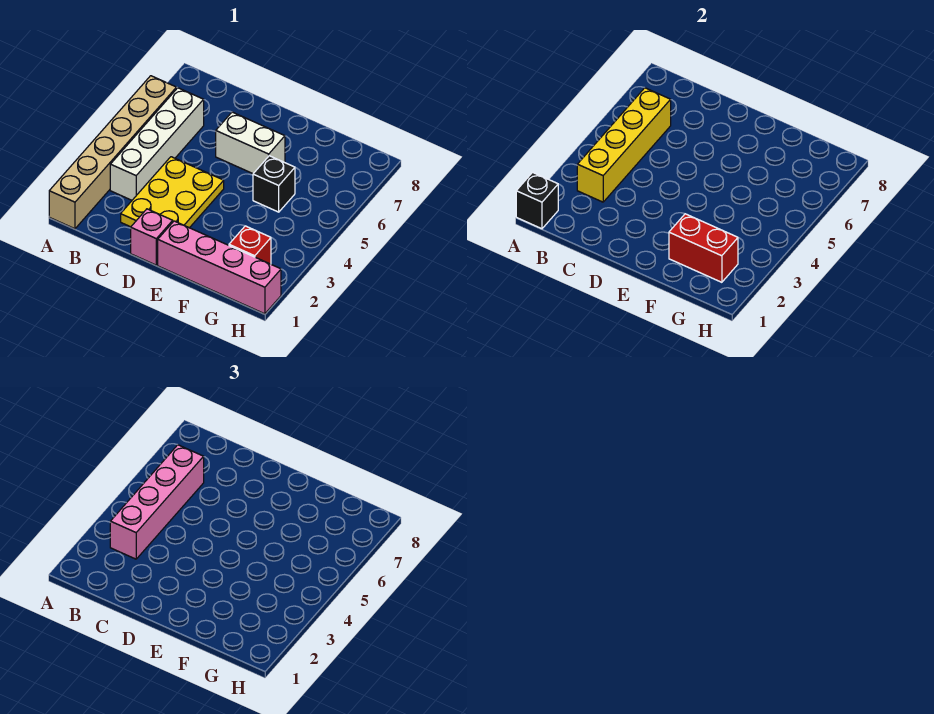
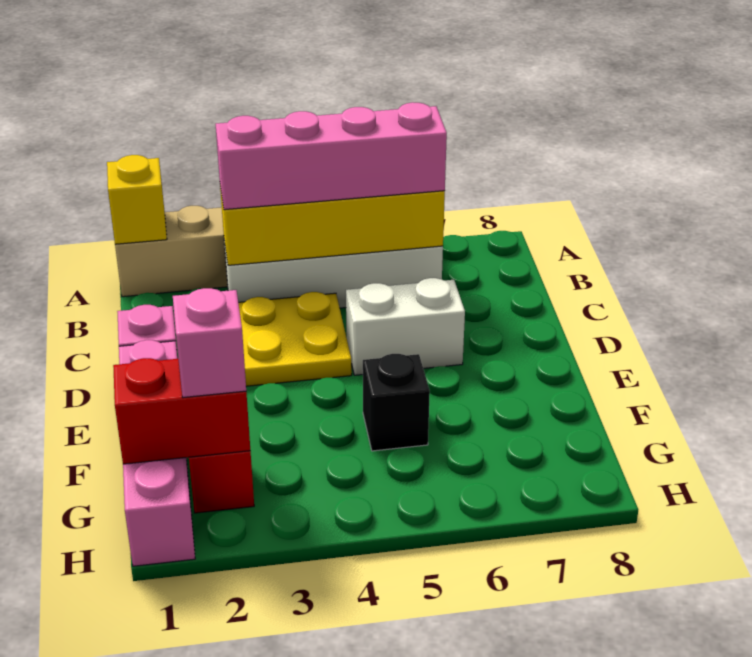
black 1x1 brick [516,172,558,229] -> yellow 1x1 brick [107,155,167,244]
white 1x2 brick [216,112,285,174] -> white 1x2 brick turned to [346,278,465,375]
red 1x2 brick [669,214,738,282] -> red 1x2 brick turned to [113,358,250,464]
none -> pink 1x1 brick [173,288,246,398]

